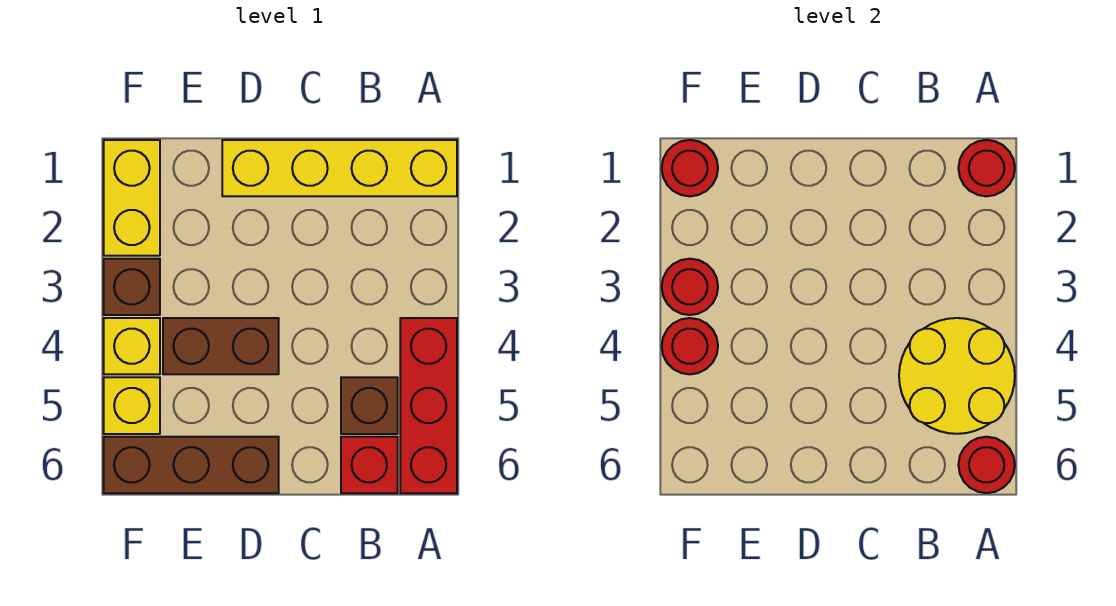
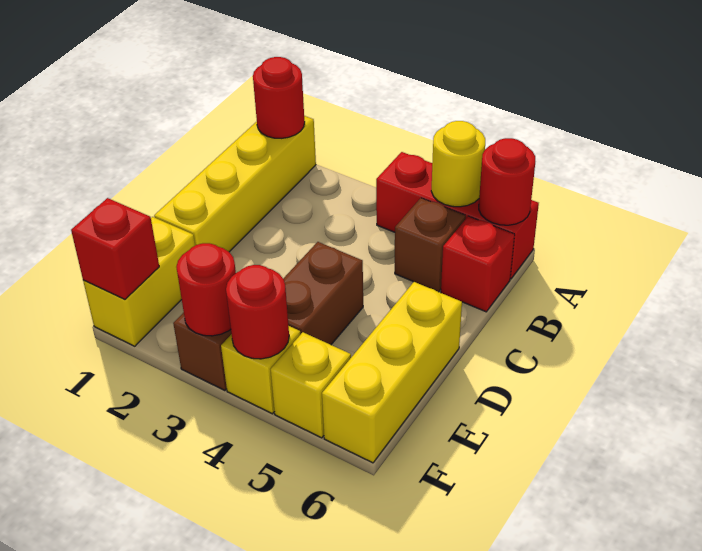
yellow 2x2 round brick [899,318,1015,434] -> yellow 1x1 round brick [431,121,485,207]
brown 1x3 brick [104,437,279,493] -> yellow 1x3 brick [322,282,462,463]
yellow 1x2 brick [104,140,160,256] -> yellow 1x2 brick turned to [83,217,195,346]
red 1x1 round brick [662,140,718,196] -> red 1x1 brick [71,198,159,299]

